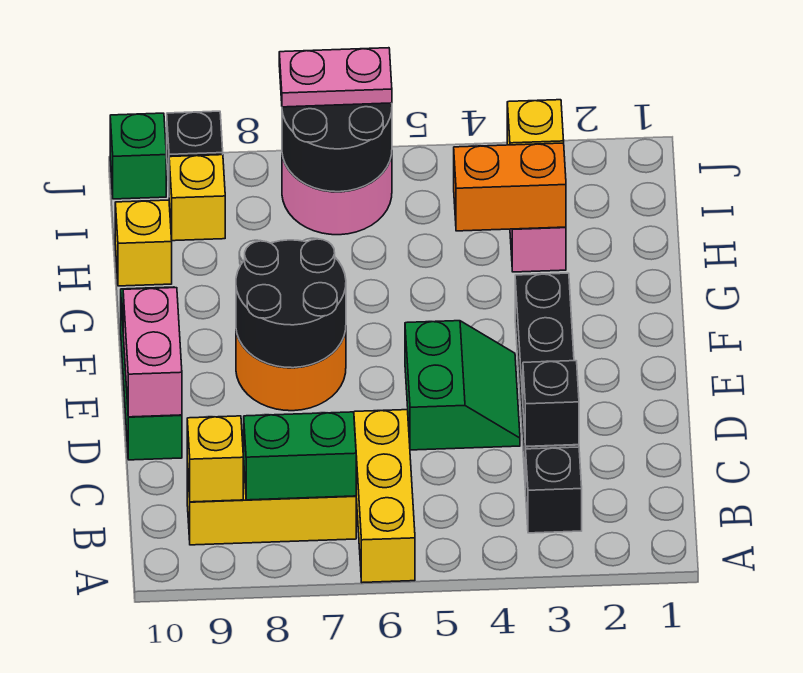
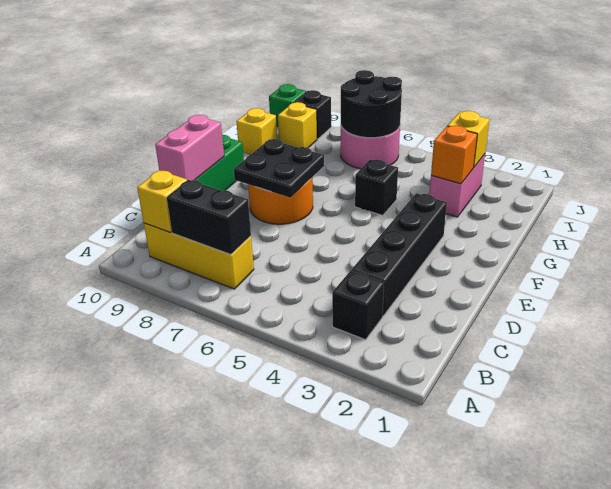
yellow 1x3 brick [354,410,415,582] -> none
green 1x2 brick [244,412,356,500] -> black 1x2 brick [167,180,251,254]
black 1x1 brick [523,361,579,447] -> black 1x1 brick moved to [355,160,398,216]
green 2x2 slope [405,321,520,450] -> none
black 2x2 round brick [236,239,346,368] -> black 2x2 plate [234,139,324,198]
orange 1x2 brick [454,143,566,231] -> orange 1x1 brick [431,126,477,184]
pink 1x2 plate [279,48,392,107] -> none

